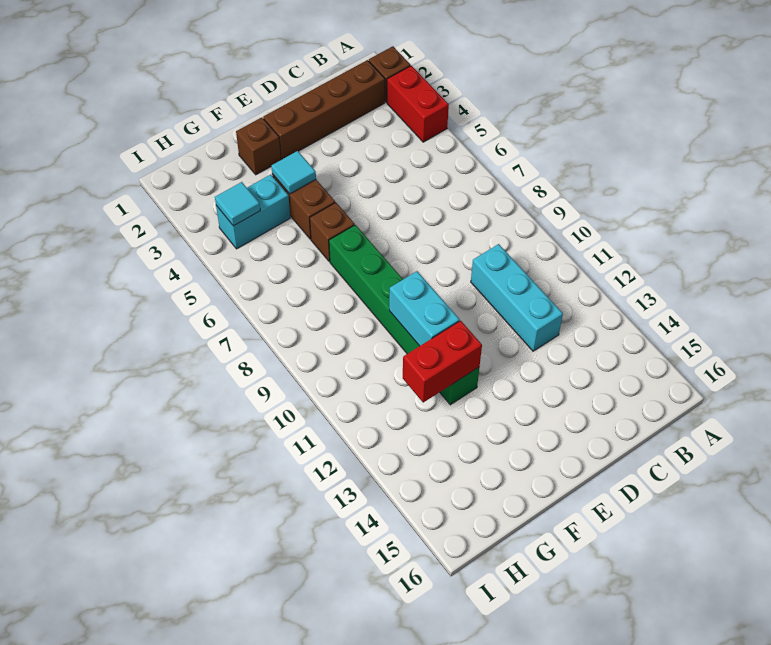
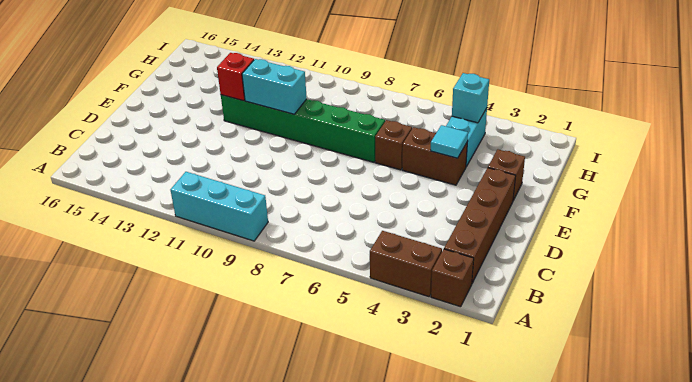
red 1x2 brick [387,66,449,142] -> brown 1x2 brick [370,231,442,297]
cyan 1x3 brick [471,244,563,351] -> cyan 1x3 brick moved to [171,172,268,241]
red 1x2 brick [403,321,482,403] -> red 1x1 brick [217,53,254,101]
cyan 1x1 tile [215,182,260,226] -> cyan 1x1 brick [452,73,489,123]

